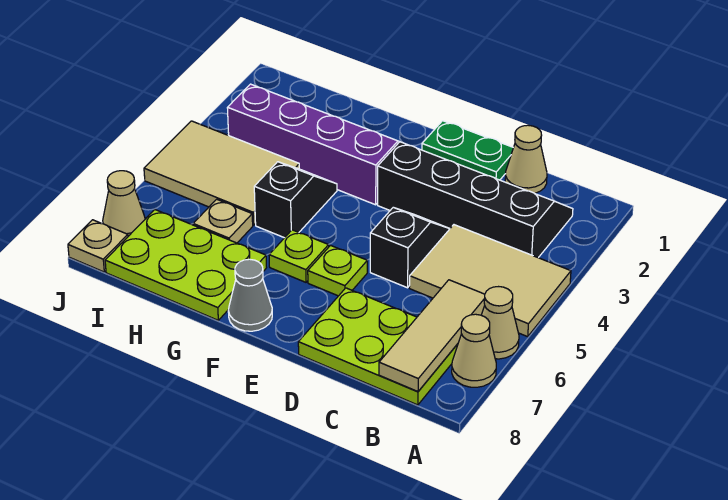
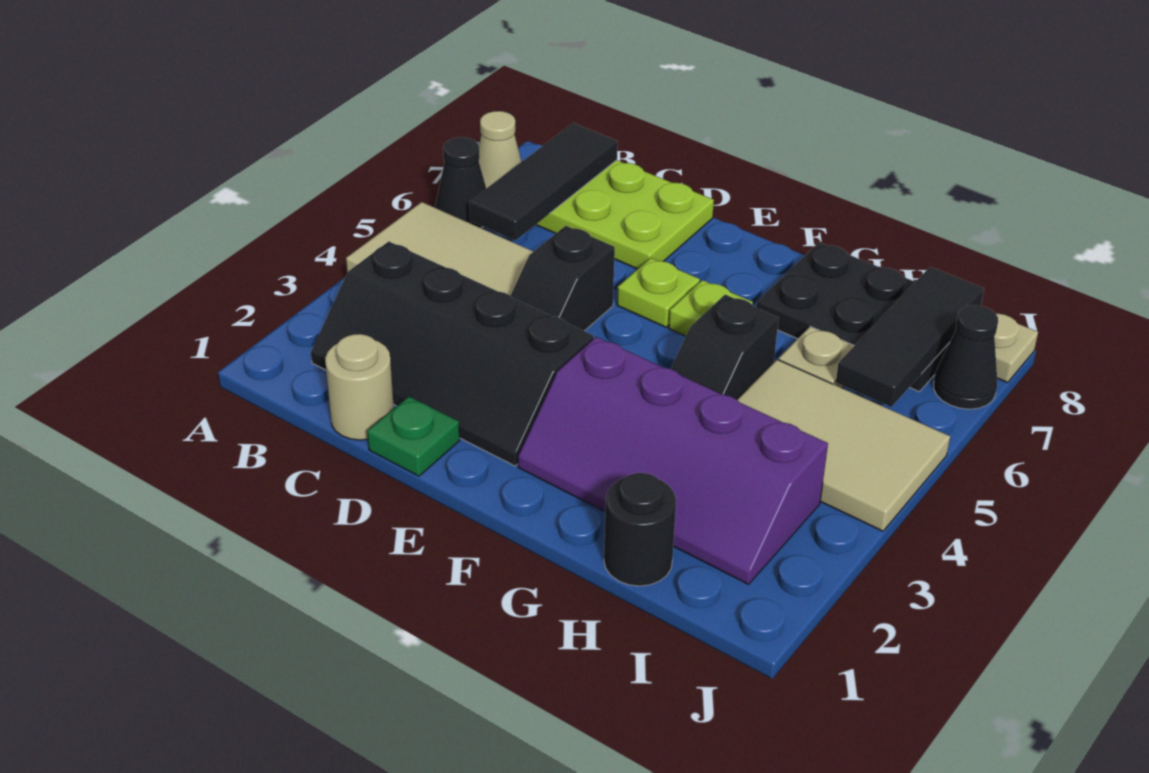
tan 1x1 cone [481,287,519,359] -> black 1x1 cone [435,137,486,228]
tan 1x3 tile [379,280,485,391] -> black 1x3 tile [469,123,618,240]
tan 1x1 cone [505,125,547,194] -> tan 1x1 round brick [325,334,394,440]
green 1x2 plate [422,121,513,180] -> green 1x1 plate [367,396,460,476]
grey 1x1 cone [228,259,272,331] -> none
lime 2x3 plate [105,210,267,320] -> black 2x3 plate [756,242,950,392]
none -> black 1x1 round brick [604,473,676,586]
none -> black 1x3 tile [836,267,984,407]
tan 1x1 cone [103,171,145,236] -> black 1x1 cone [934,305,998,409]

